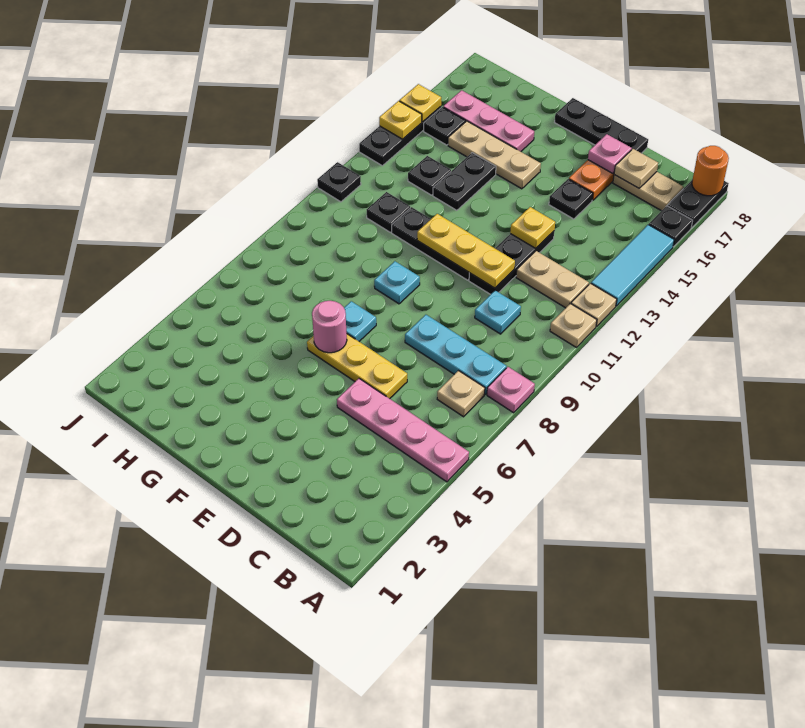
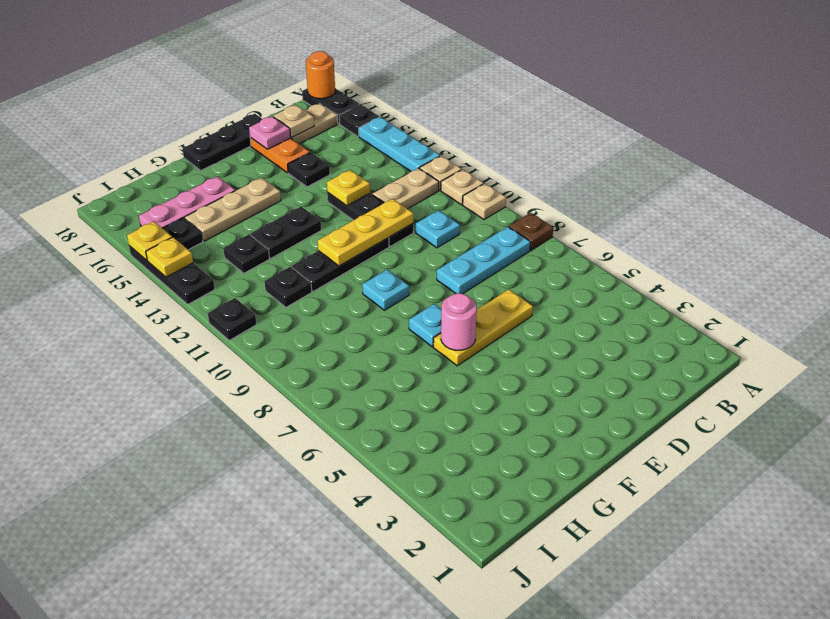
pink 1x4 plate [337,379,469,482] -> none
pink 1x1 plate [487,367,535,413] -> brown 1x1 plate [509,213,553,250]
cyan 1x3 tile [591,225,674,306] -> cyan 1x3 plate [359,117,440,171]
tan 1x1 plate [437,371,485,417] -> tan 1x1 plate moved to [463,183,506,220]
black 1x2 plate [433,153,496,210] -> black 1x2 plate turned to [250,207,321,258]

